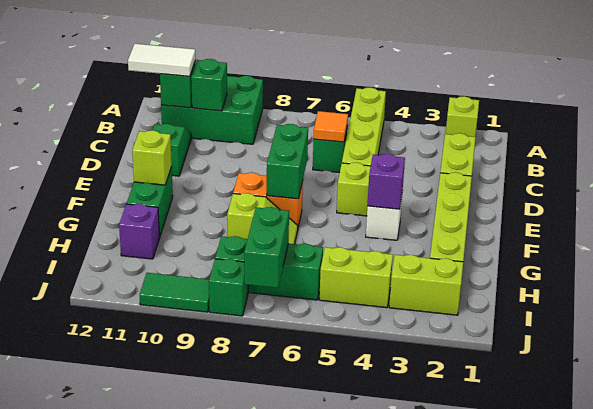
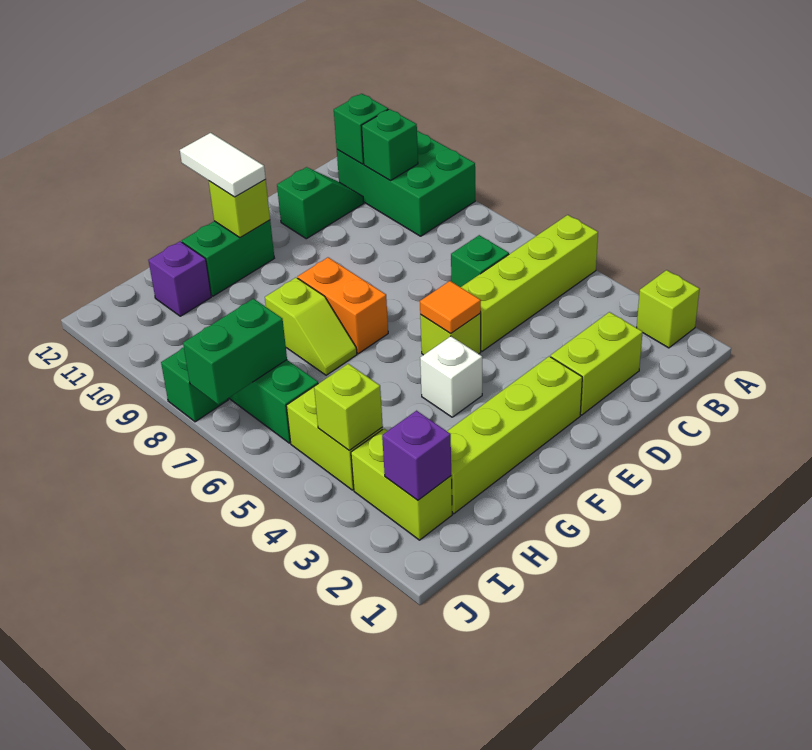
white 1x2 tile [128,44,196,76] -> white 1x2 tile moved to [180,133,266,197]
orange 1x1 tile [314,111,348,142] -> orange 1x1 tile moved to [420,281,481,333]
green 1x2 brick [267,124,308,199] -> none
purple 1x1 brick [367,154,405,209] -> purple 1x1 brick moved to [382,411,451,500]
none -> lime 1x1 brick [314,364,383,450]
green 1x2 tile [140,273,209,312] -> none

